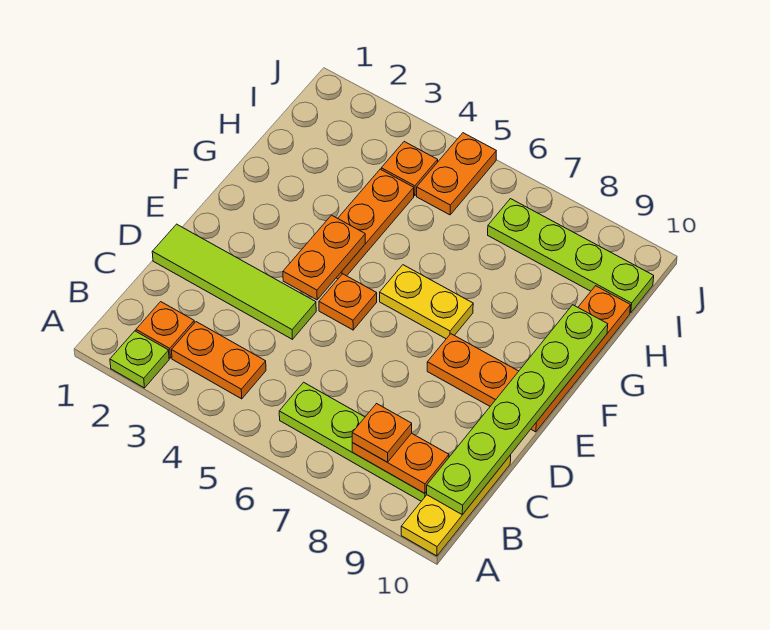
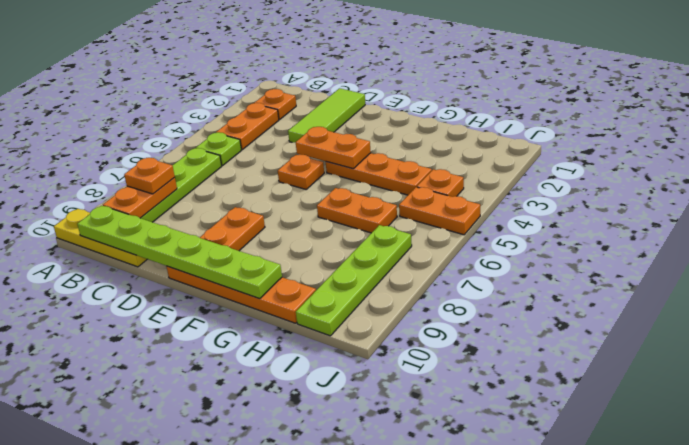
lime 1x1 plate [110,331,169,388] -> lime 1x1 plate moved to [196,132,242,166]
lime 1x4 tile [152,224,316,339] -> lime 1x3 tile [288,88,365,143]
yellow 1x2 plate [380,265,473,339] -> none
none -> orange 1x2 plate [317,188,397,233]

